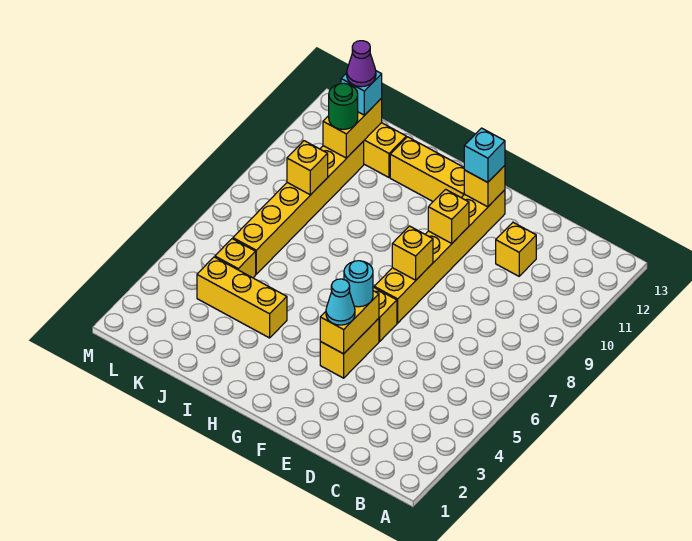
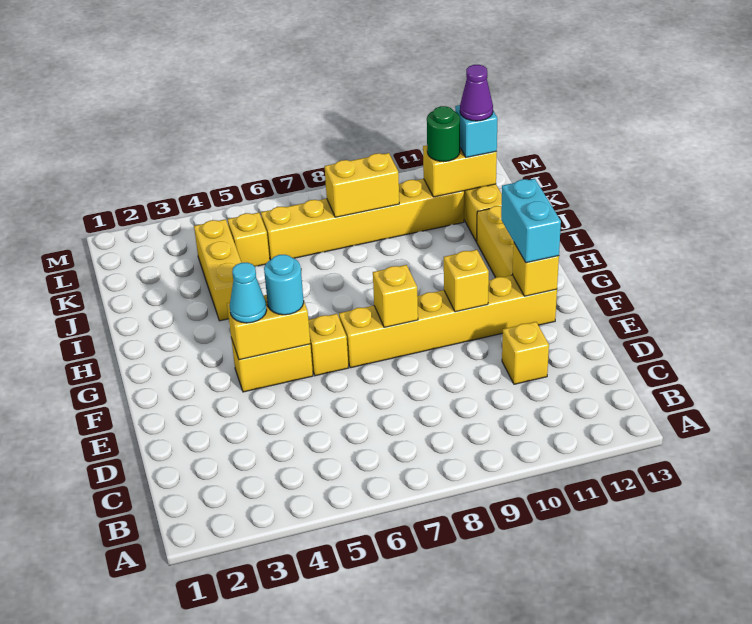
cyan 1x1 brick [464,128,505,182] -> cyan 1x2 brick [501,179,561,263]
yellow 1x1 brick [287,141,328,195] -> yellow 1x2 brick [325,153,399,217]

